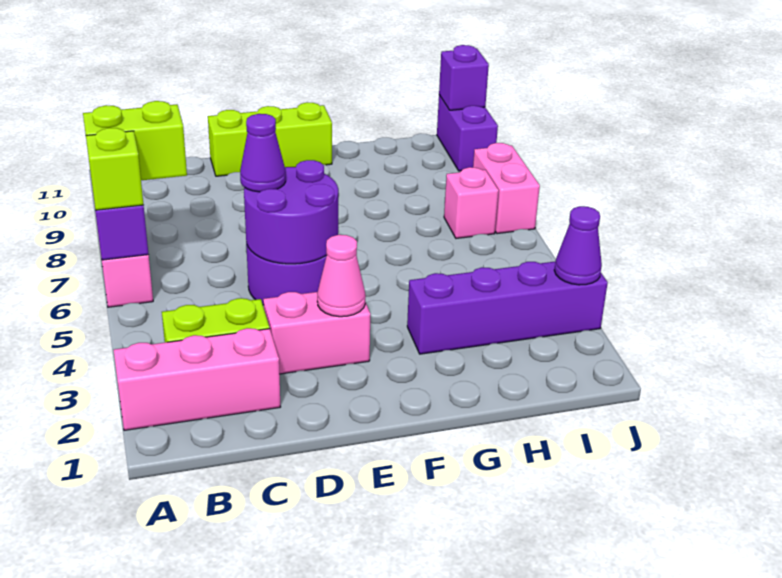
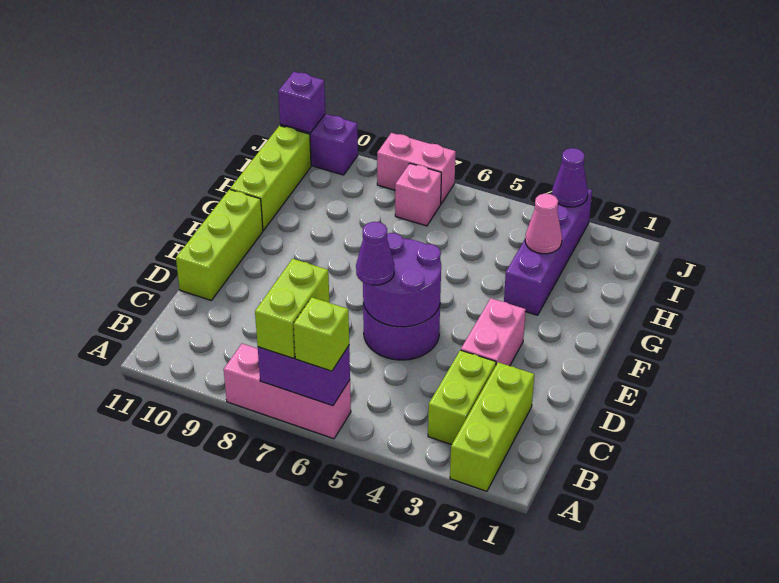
pink 1x3 brick [114,328,280,430] -> lime 1x3 brick [450,362,534,491]
pink 1x1 cone [317,235,366,317] -> pink 1x1 cone moved to [525,194,562,254]
none -> lime 1x3 brick [230,126,311,230]

